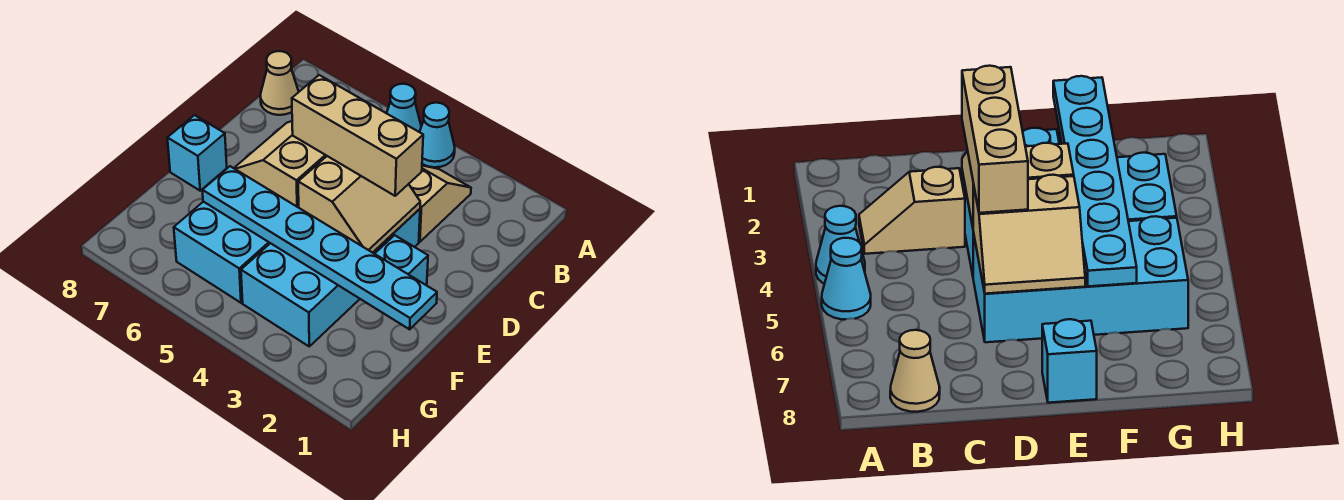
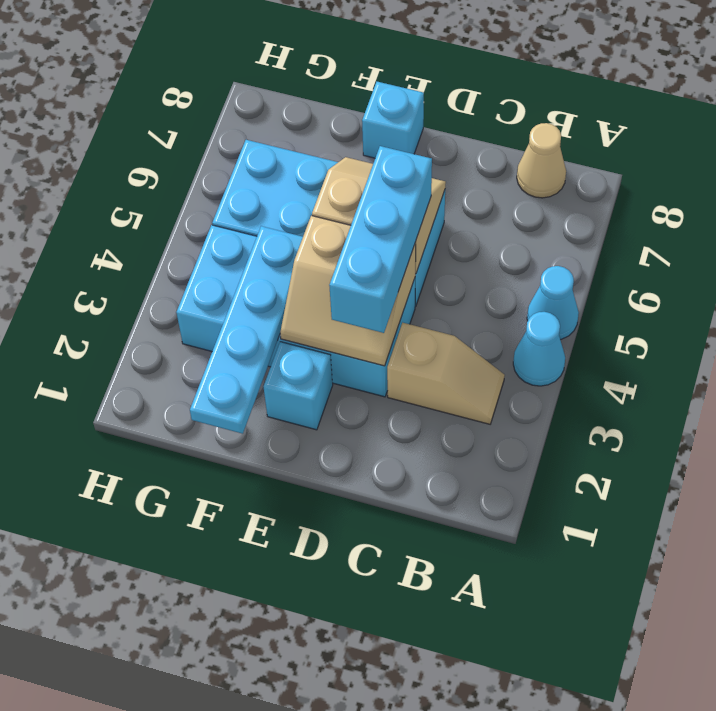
tan 1x3 brick [292,75,423,196] -> cyan 1x3 brick [329,146,432,333]
cyan 1x6 plate [202,166,437,329] -> cyan 1x4 plate [190,226,303,434]

